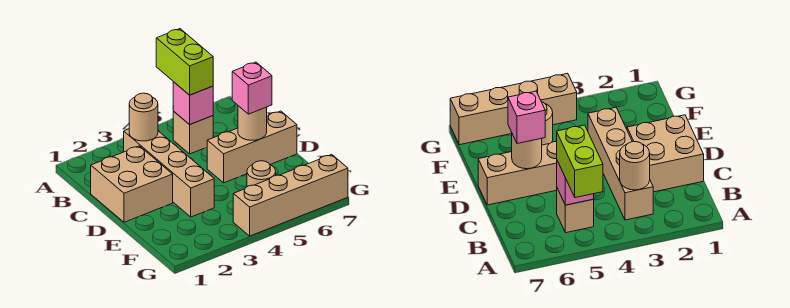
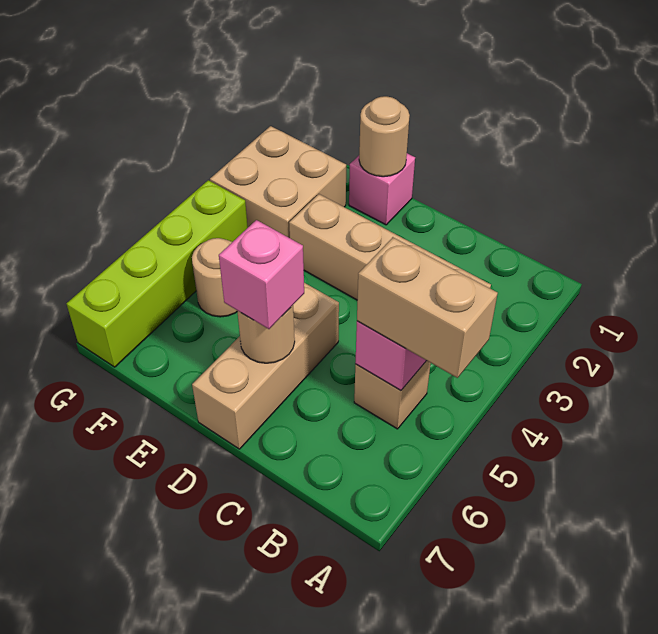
lime 1x2 brick [156,29,213,95] -> tan 1x2 brick [357,237,498,378]
tan 1x1 round brick [129,93,158,141] -> tan 1x1 round brick moved to [359,96,410,177]
tan 2x2 brick [91,146,173,222] -> tan 2x2 brick moved to [210,126,346,238]
none -> pink 1x1 brick [349,153,415,225]
tan 1x4 brick [233,155,348,236] -> lime 1x4 brick [67,180,248,367]

